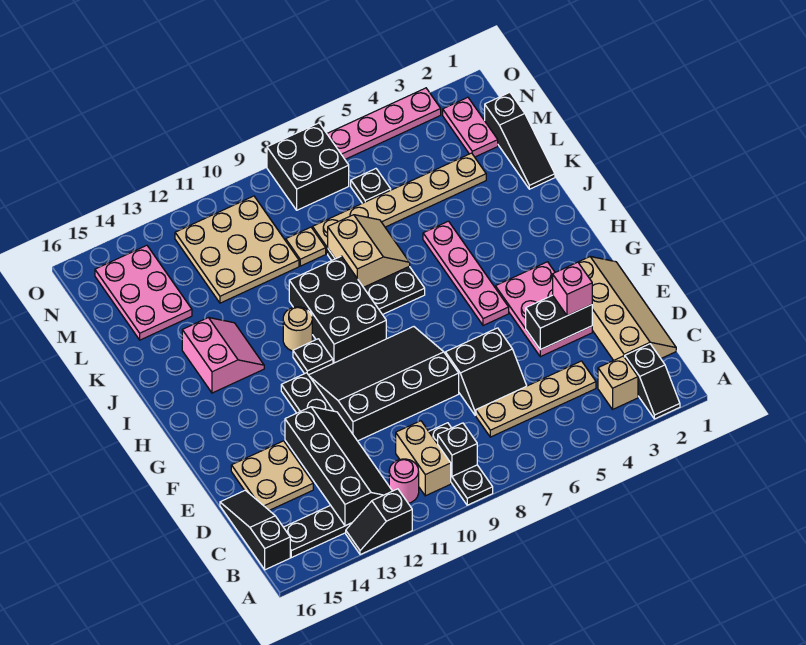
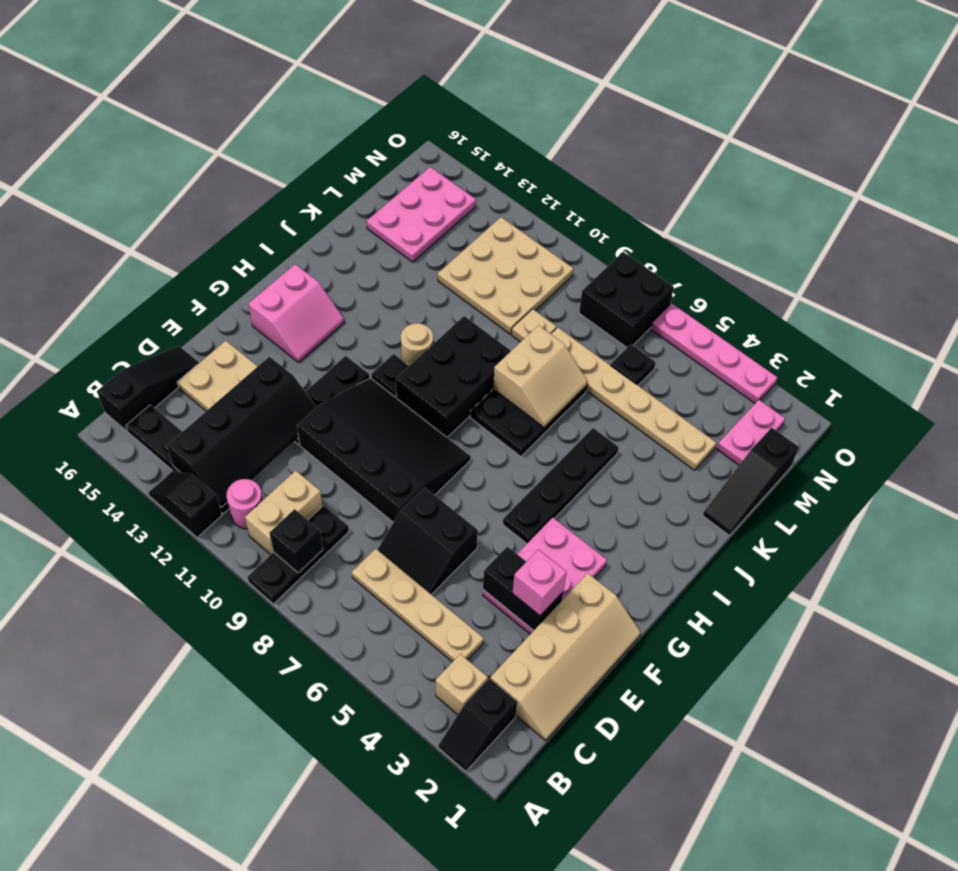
pink 1x4 plate [423,221,509,326] -> black 1x4 plate [503,428,619,544]
pink 2x2 slope [182,318,264,393] -> pink 2x2 slope moved to [248,264,344,362]

